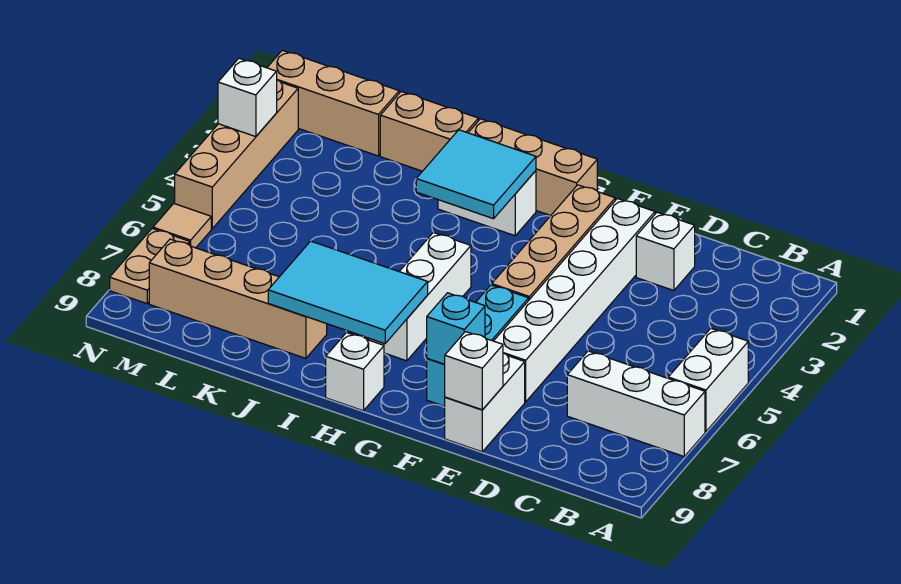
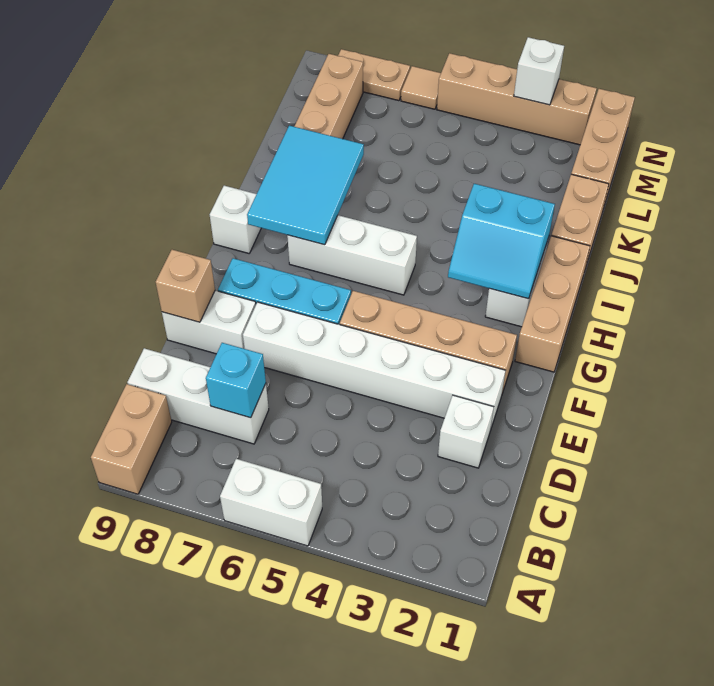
white 1x3 brick [567,351,705,456] -> white 1x3 brick turned to [127,348,269,444]
none -> tan 1x2 brick [91,384,172,494]
white 1x1 brick [444,332,503,410] -> tan 1x1 brick [156,250,215,322]
cyan 1x1 brick [427,293,485,364] -> cyan 1x1 brick moved to [206,343,266,418]
cyan 2x2 tile [416,130,536,219] -> cyan 2x2 slope [448,184,555,299]

